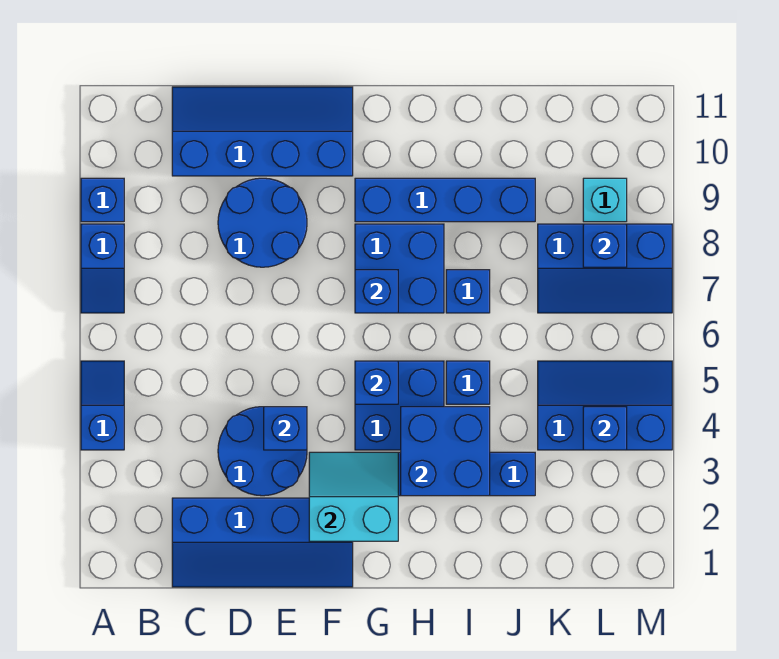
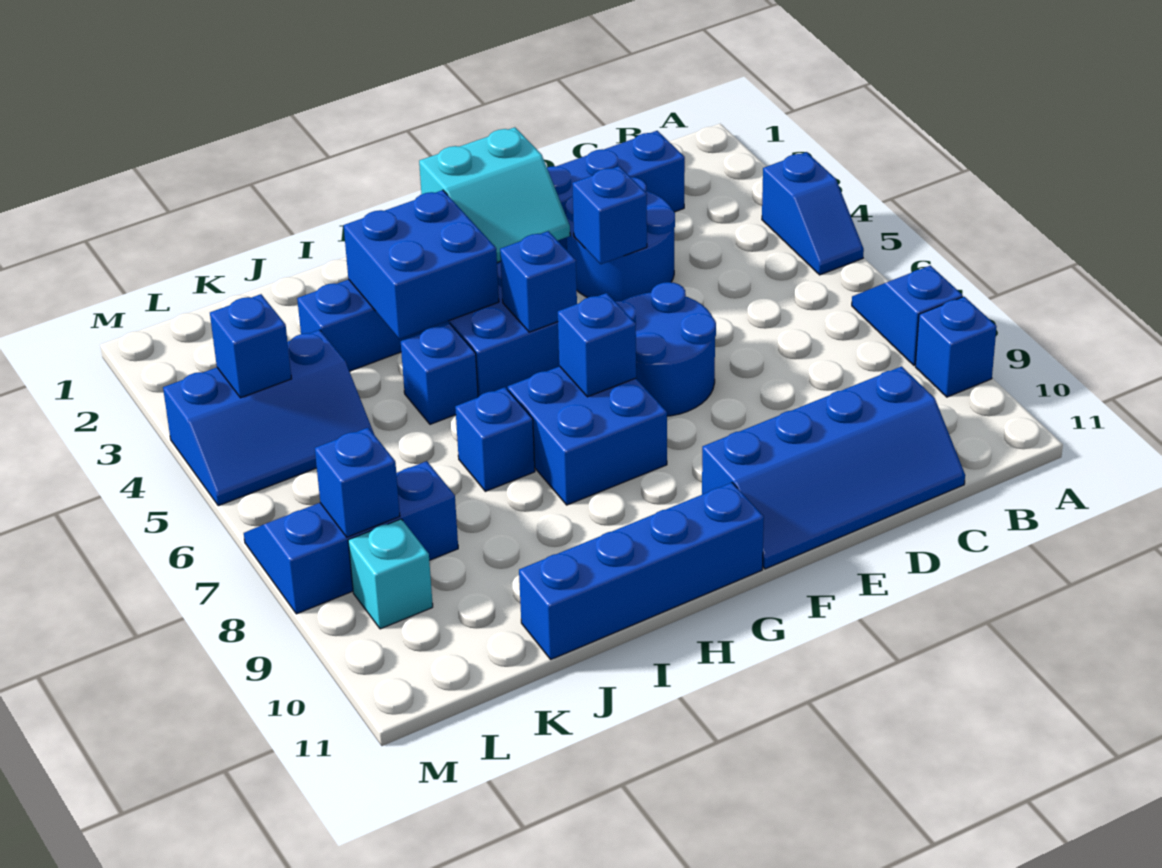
blue 2x2 round brick [218,178,307,267] -> blue 2x2 round brick moved to [615,282,716,416]
blue 1x4 brick [355,178,535,222] -> blue 1x4 brick moved to [519,483,764,659]

